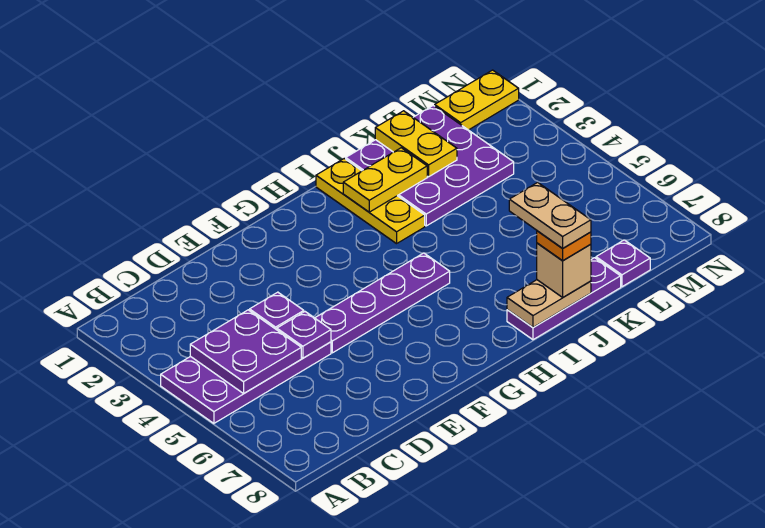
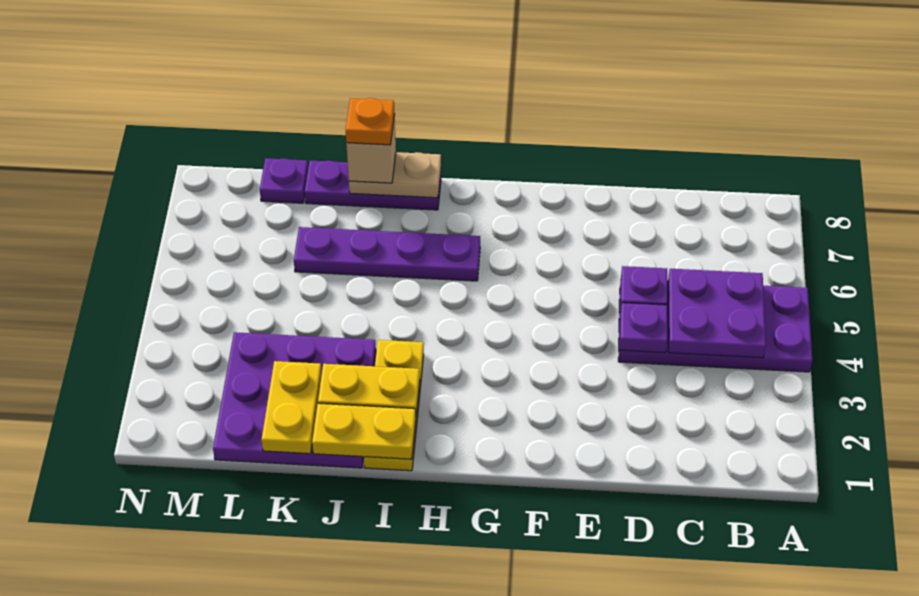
purple 1x4 plate [315,253,450,353] -> purple 1x4 plate moved to [294,227,480,281]
tan 1x2 plate [509,182,591,248] -> none
yellow 1x2 plate [435,70,519,130] -> yellow 1x2 plate moved to [312,403,416,459]

